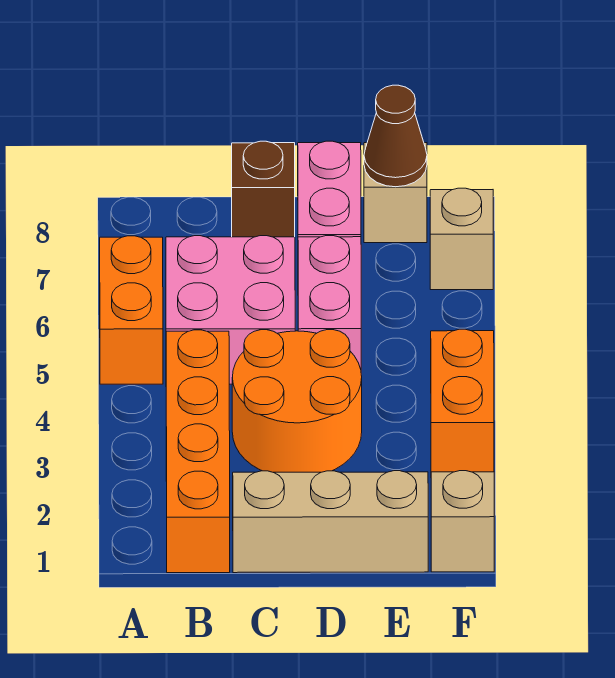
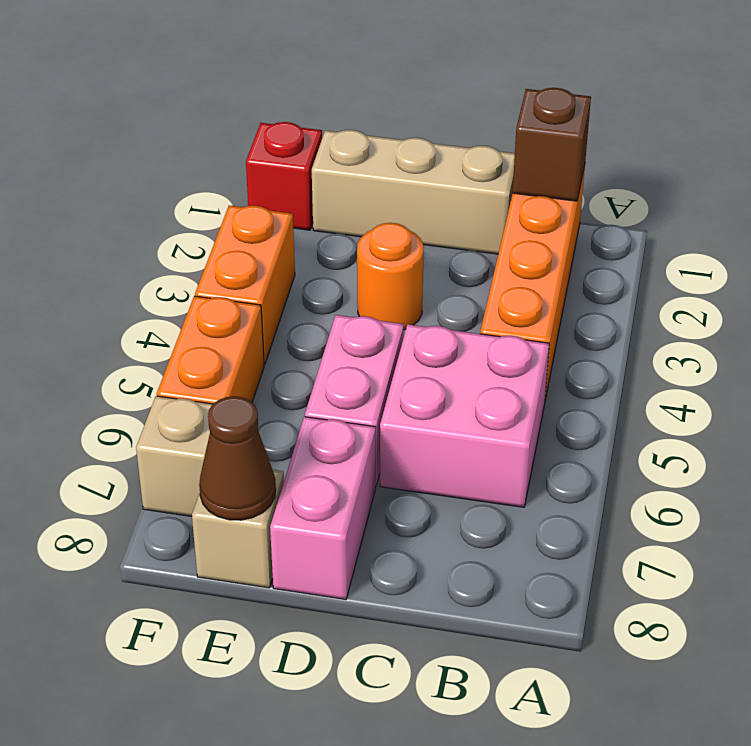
orange 1x2 brick [100,236,163,384] -> orange 1x2 brick moved to [157,296,264,404]
orange 2x2 round brick [232,330,362,472] -> orange 1x1 round brick [357,223,424,330]
brown 1x1 brick [232,141,295,237] -> brown 1x1 brick moved to [513,88,591,201]
tan 1x1 brick [431,471,494,572] -> red 1x1 brick [246,122,322,230]

